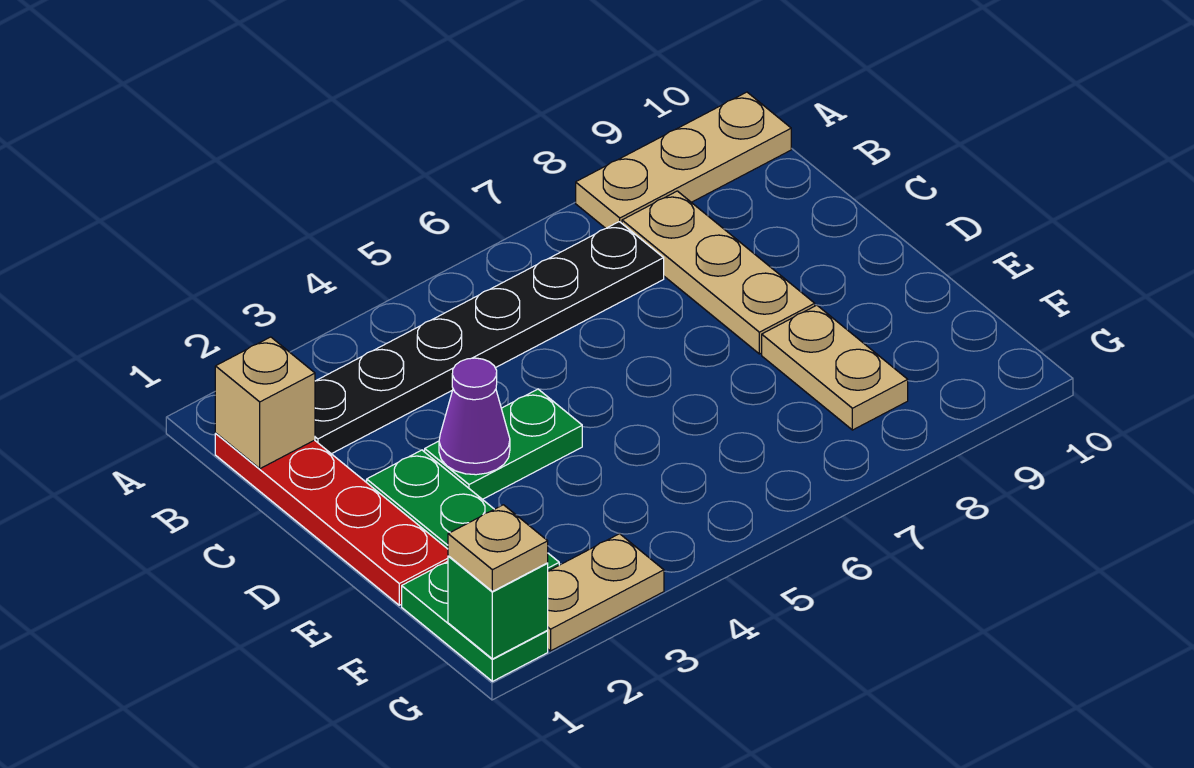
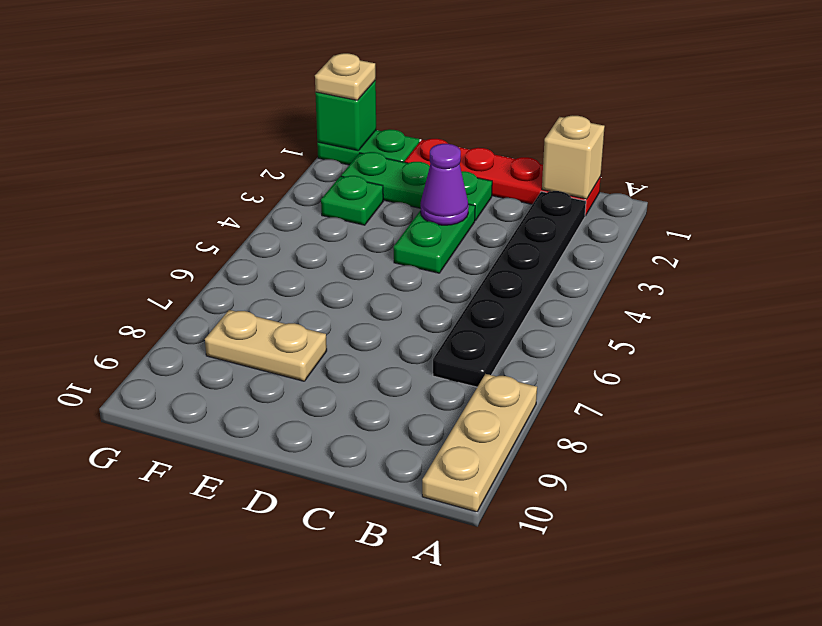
tan 1x3 plate [622,191,815,354] -> none
none -> green 1x1 plate [321,176,383,225]
tan 1x2 plate [547,534,664,651] -> none

